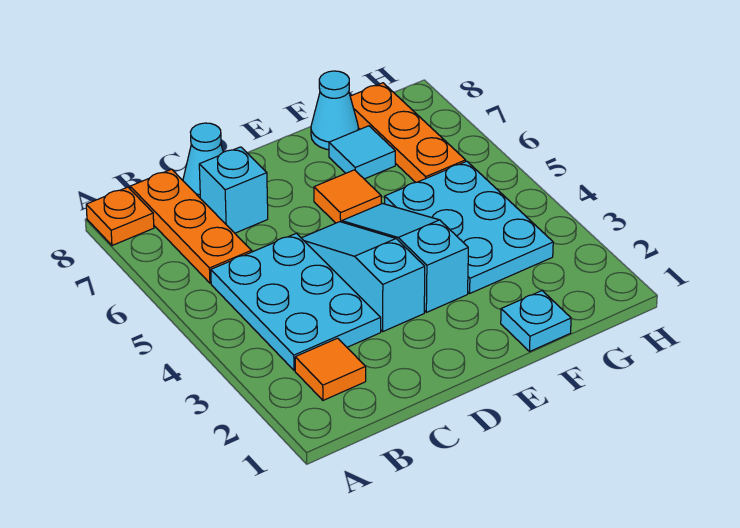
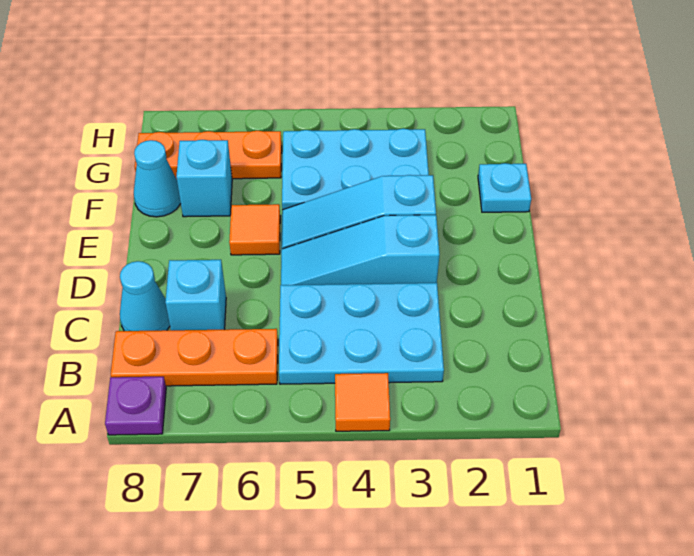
orange 1x1 plate [86,187,154,245] -> purple 1x1 plate [105,377,166,435]
orange 1x1 tile [295,338,366,400] -> orange 1x1 tile moved to [335,373,390,431]
cyan 1x1 tile [329,126,395,179] -> cyan 1x1 brick [176,140,232,217]

